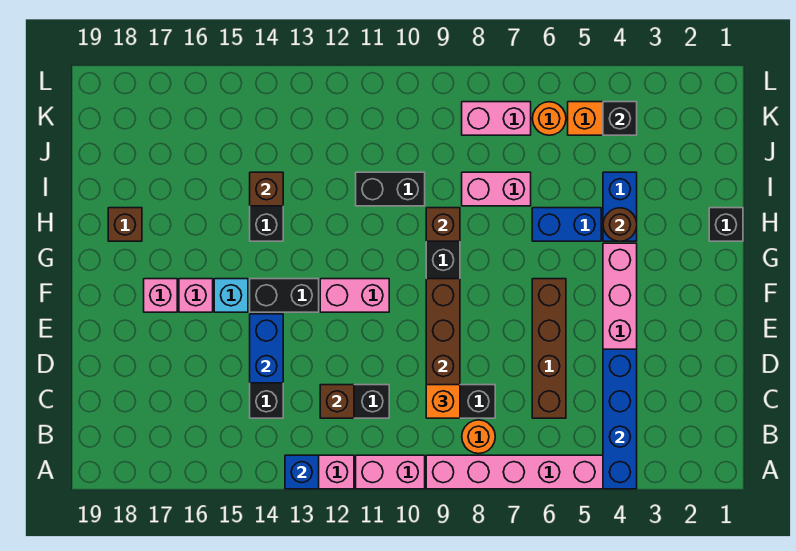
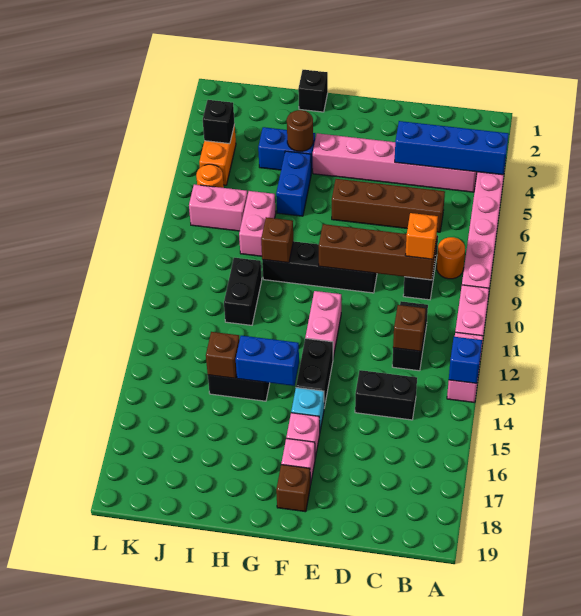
blue 1x2 brick [250,314,283,383] -> blue 1x2 brick moved to [236,336,299,386]
brown 1x1 brick [108,208,142,241] -> brown 1x1 brick moved to [276,465,310,512]
pink 1x2 brick [462,102,531,135] -> pink 1x2 brick turned to [189,184,248,231]

